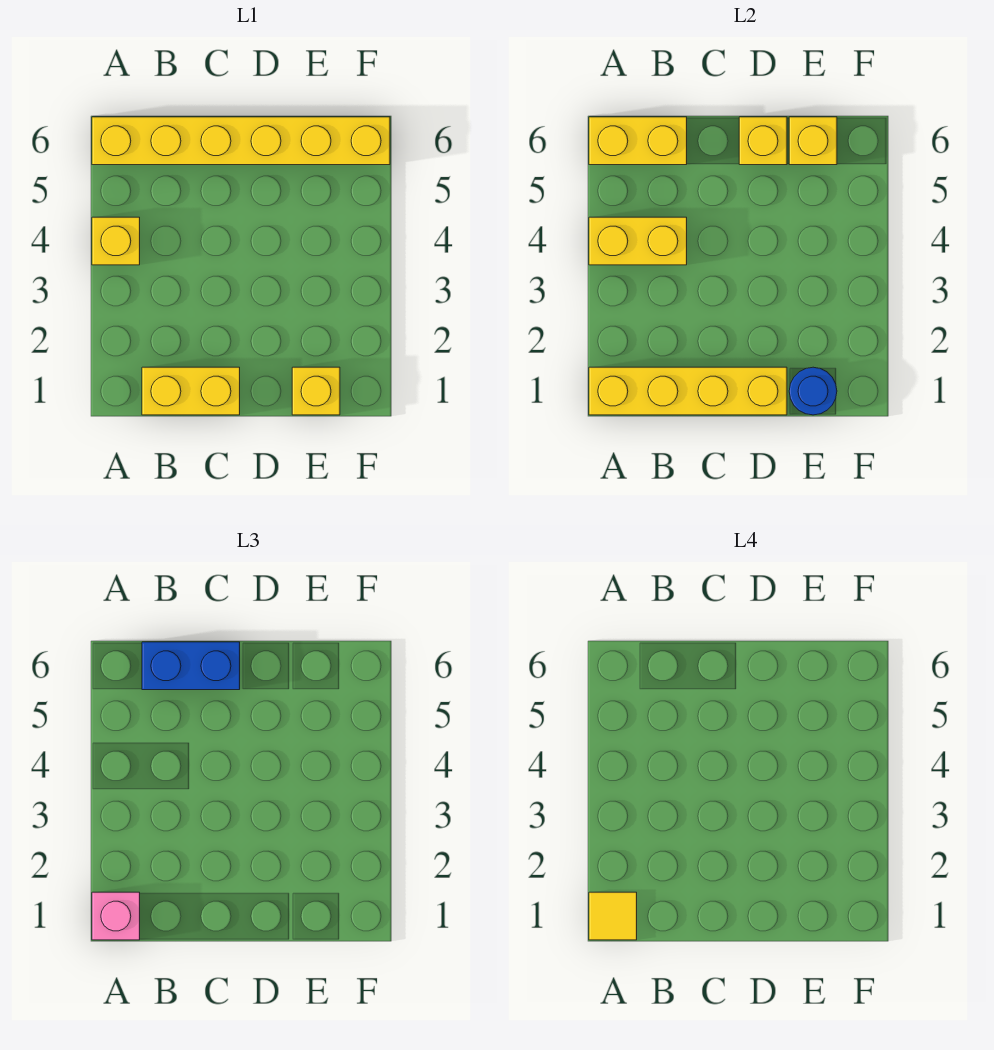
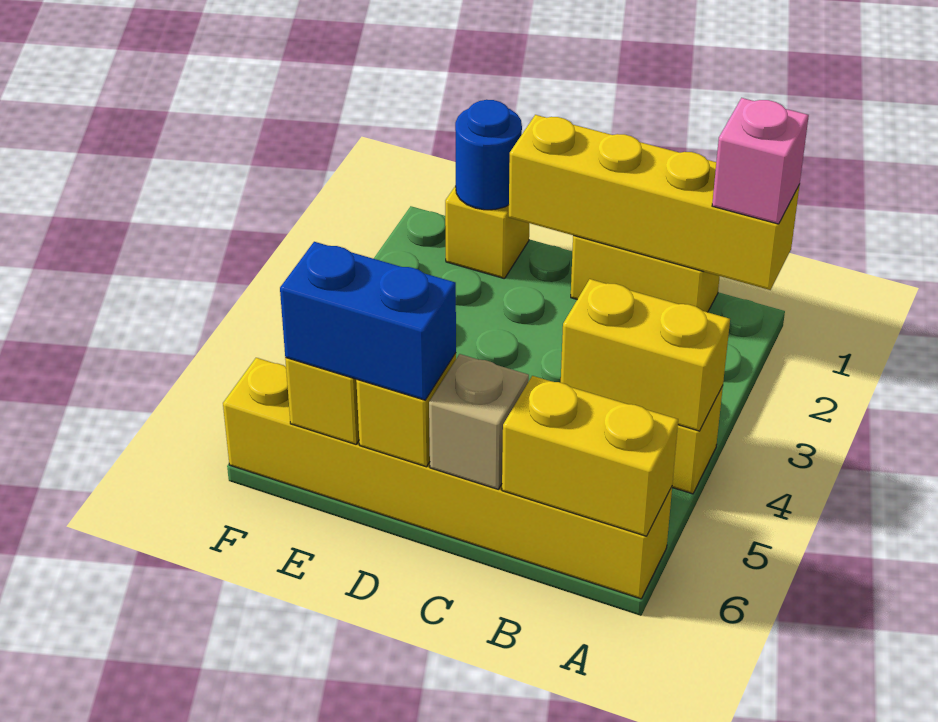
yellow 1x1 tile [589,892,637,940] -> none
blue 1x2 brick [142,642,240,690] -> blue 1x2 brick moved to [280,242,456,400]
none -> tan 1x1 brick [429,354,529,489]

